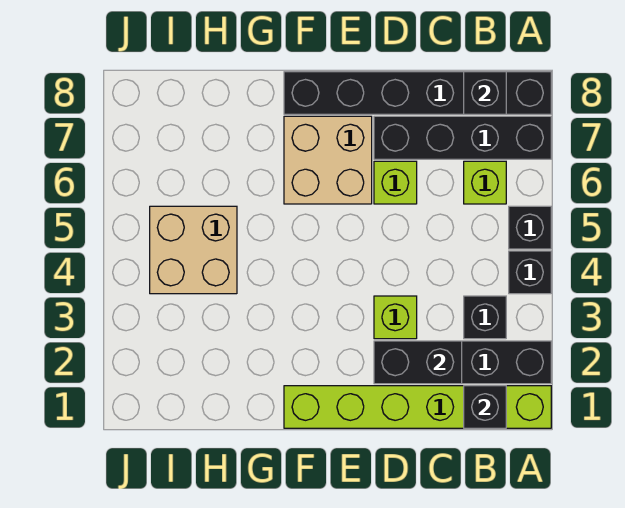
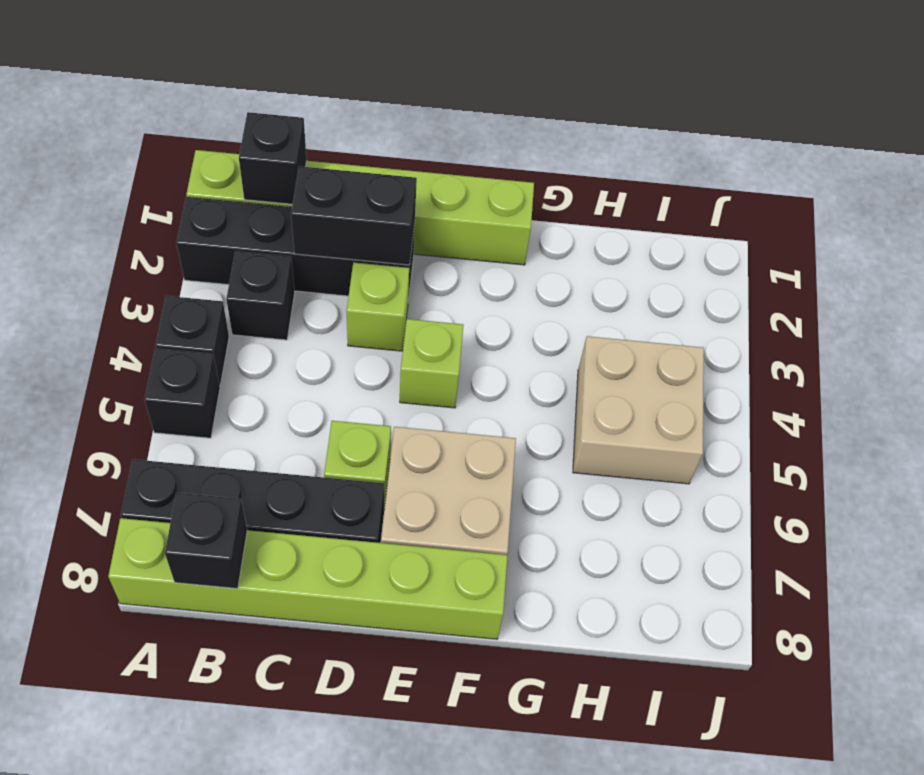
black 1x6 brick [284,72,551,114] -> lime 1x6 brick [108,518,508,639]
lime 1x1 brick [464,161,506,204] -> lime 1x1 brick moved to [400,319,463,408]

